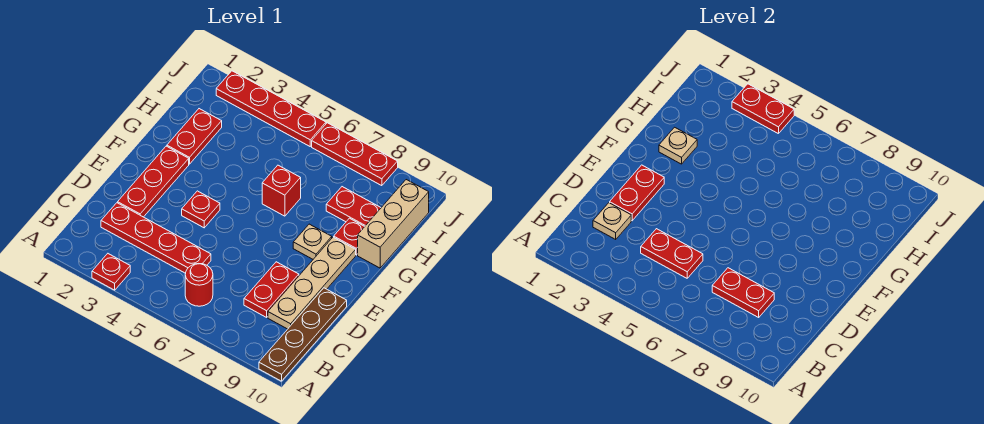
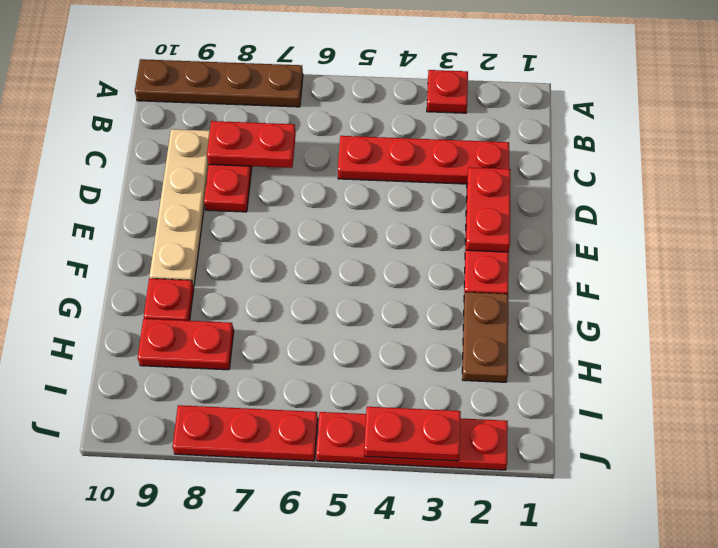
brown 1x4 plate [259,288,347,381] -> brown 1x4 plate turned to [135,59,303,107]
red 1x1 round brick [185,264,213,306] -> none
tan 1x1 plate [593,203,631,239] -> none
red 1x2 plate [641,229,703,278] -> none
red 1x1 plate [182,191,220,228] -> none
tan 1x1 plate [293,224,332,259] -> none
red 1x2 plate [167,109,222,164] -> brown 1x2 plate [462,292,508,382]
tan 1x1 plate [659,127,697,164] -> none
red 1x1 brick [262,165,301,216] -> none
tan 1x3 brick [358,180,429,268] -> none

